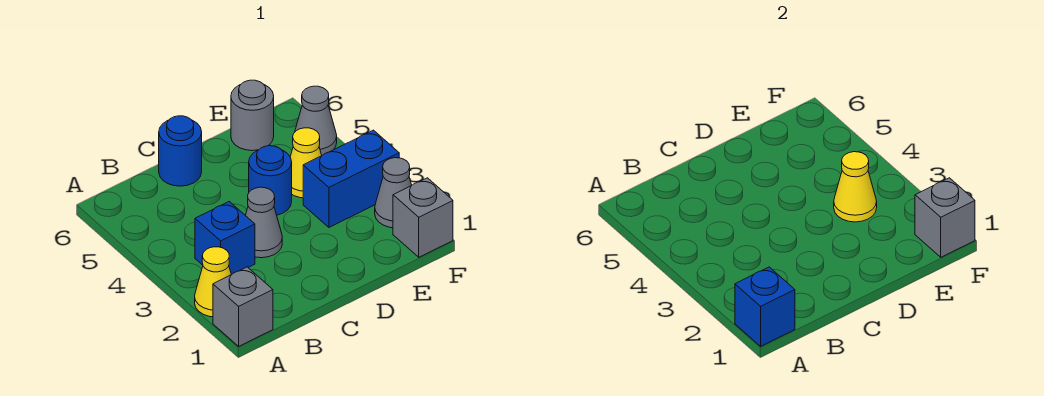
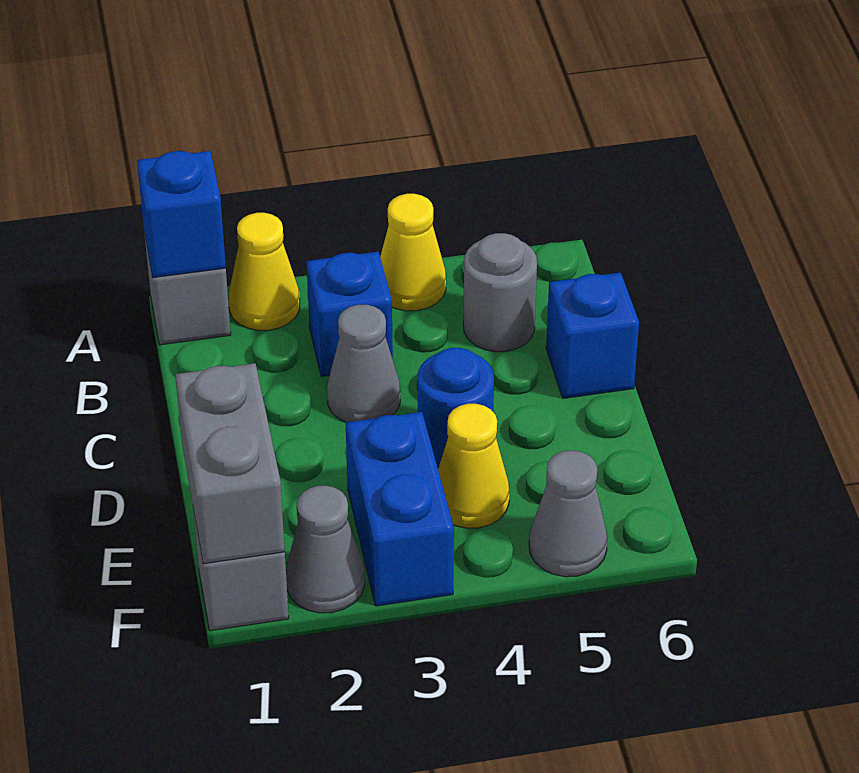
blue 1x1 round brick [159,116,202,186] -> blue 1x1 brick [546,273,639,399]
yellow 1x1 cone [834,152,877,222] -> yellow 1x1 cone moved to [380,194,446,311]
grey 1x1 round brick [231,80,274,151] -> grey 1x1 round brick moved to [463,233,537,352]
grey 1x1 brick [915,178,975,257] -> grey 1x2 brick [175,363,285,564]

